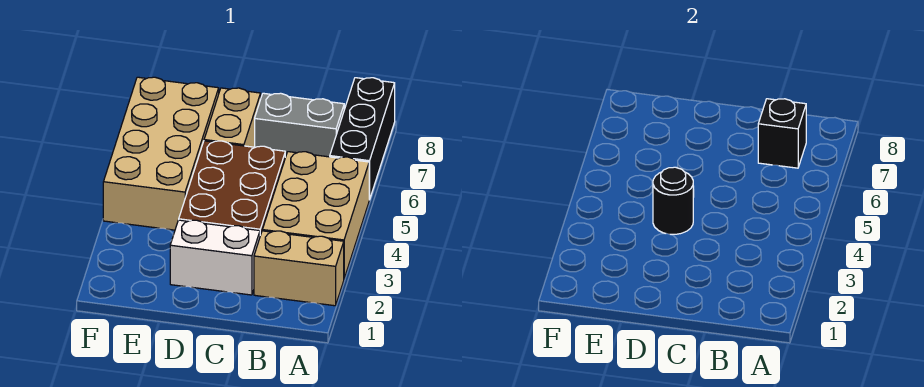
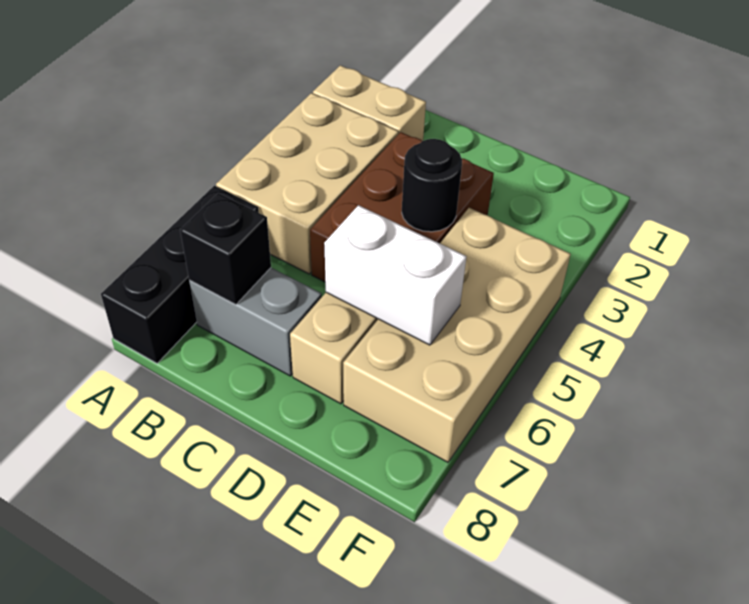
white 1x2 brick [170,220,260,295] -> white 1x2 brick moved to [324,205,466,345]

